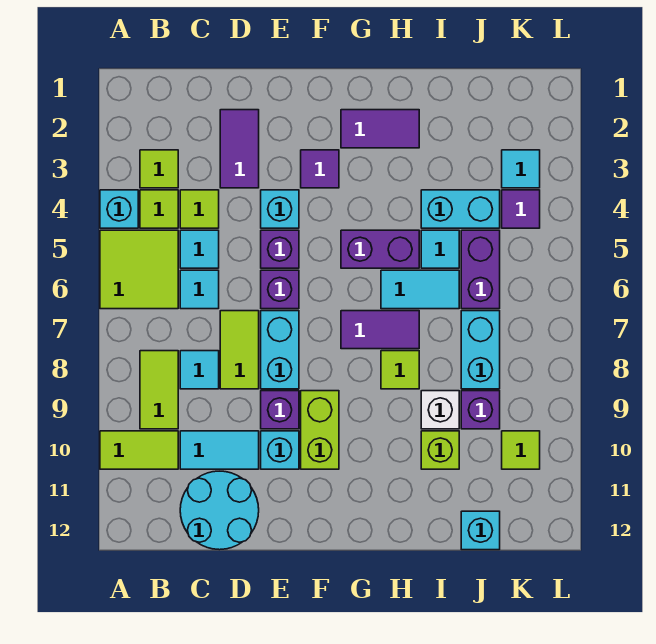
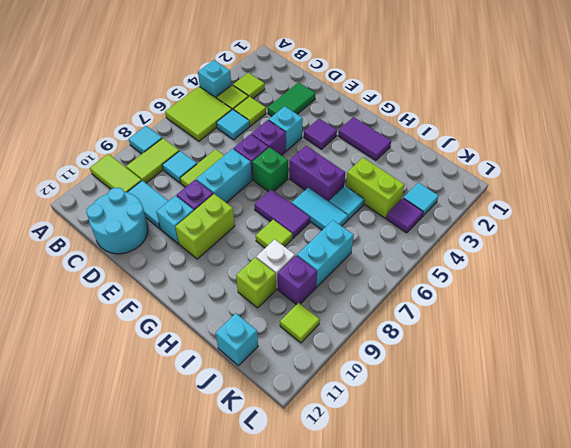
cyan 1x1 tile [180,270,219,309] -> cyan 1x1 tile moved to [129,126,162,154]
purple 1x2 tile [220,110,259,188] -> green 1x2 tile [268,82,315,116]
none -> green 1x1 brick [252,147,288,192]
cyan 1x2 brick [421,190,500,228] -> lime 1x2 brick [346,158,405,218]
purple 1x2 brick [461,230,500,309] -> none

